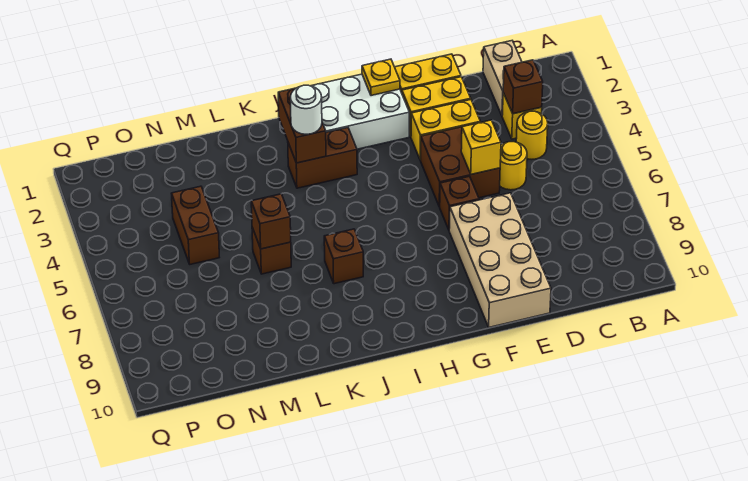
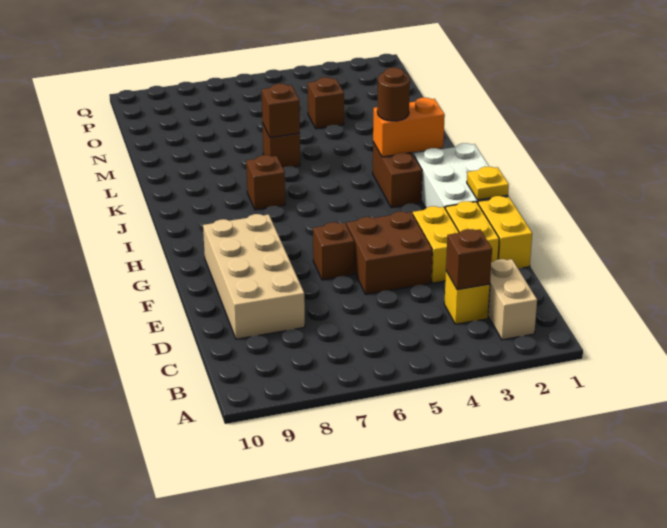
tan 1x2 brick [483,41,522,115] -> tan 1x2 brick turned to [488,259,537,340]
yellow 1x1 round brick [516,111,548,159] -> none
yellow 1x1 round brick [500,142,527,190] -> none
yellow 1x1 brick [461,120,501,174] -> none
tan 2x4 brick [449,193,551,327] -> tan 2x4 brick turned to [203,214,305,339]
brown 1x2 brick [278,88,326,163] -> orange 1x2 brick [373,98,445,157]
white 1x1 round brick [290,85,322,134] -> brown 1x1 round brick [377,68,410,121]
brown 1x2 brick [171,186,219,264] -> brown 1x1 brick [308,77,344,129]

